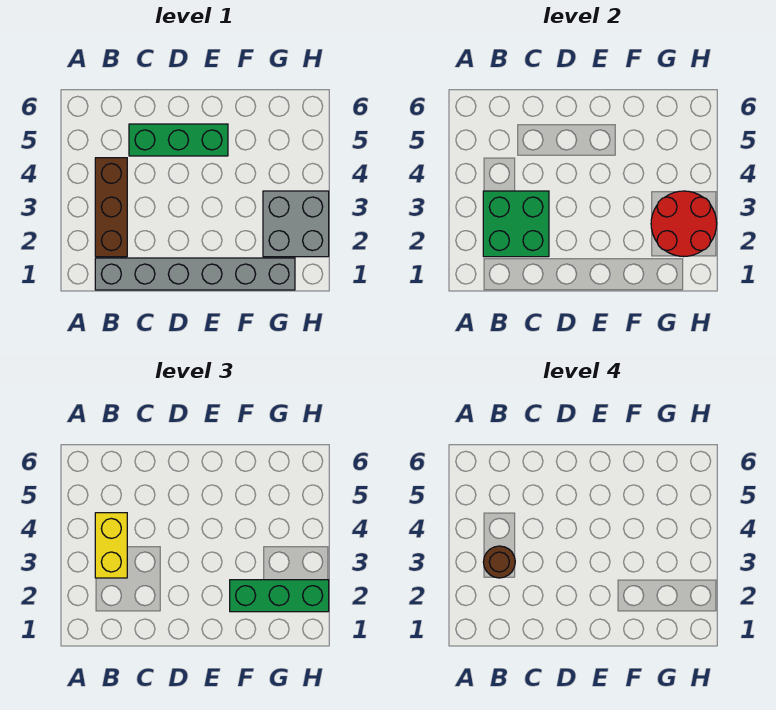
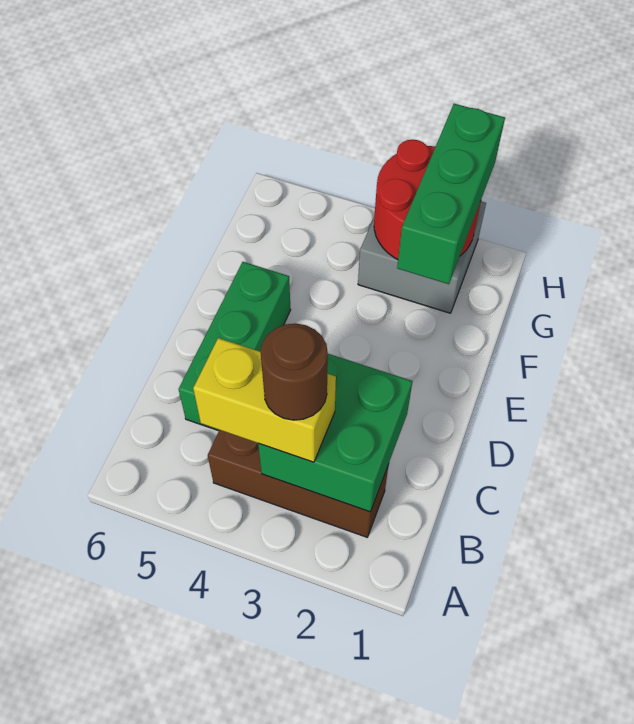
grey 1x6 brick [95,258,295,290] -> none

